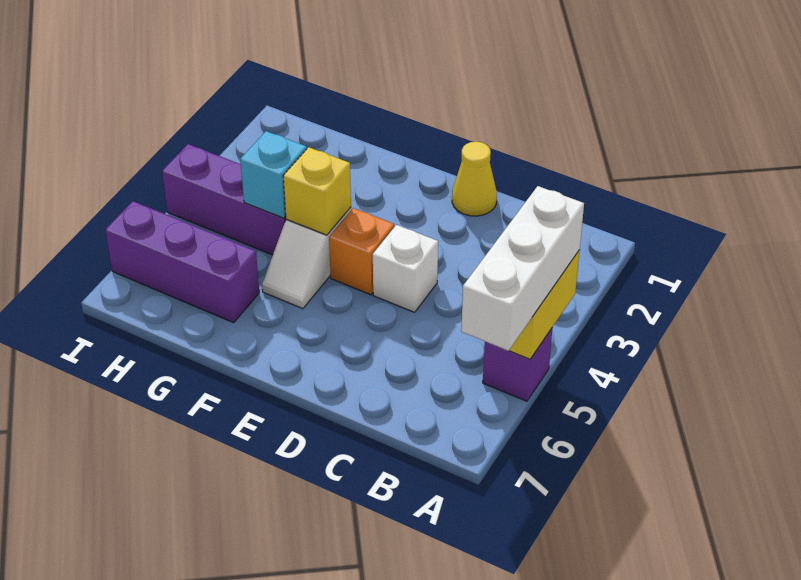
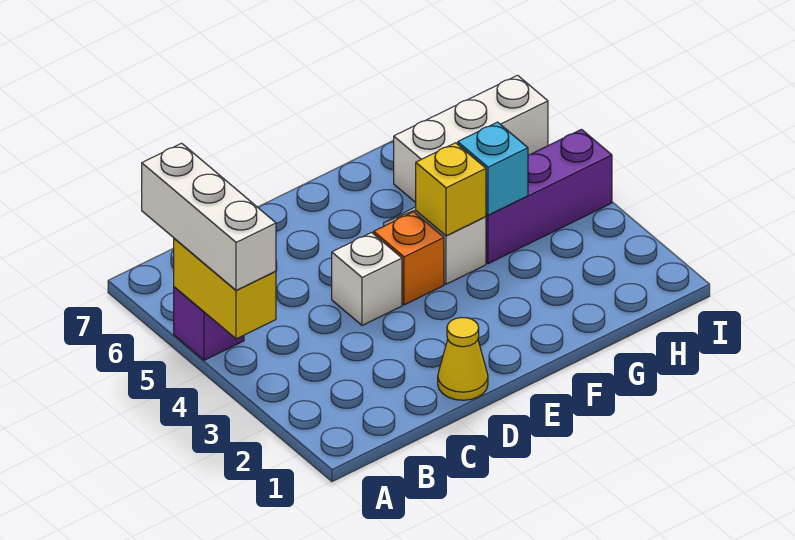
purple 1x3 brick [105,201,259,323] -> white 1x3 brick [394,75,548,203]

